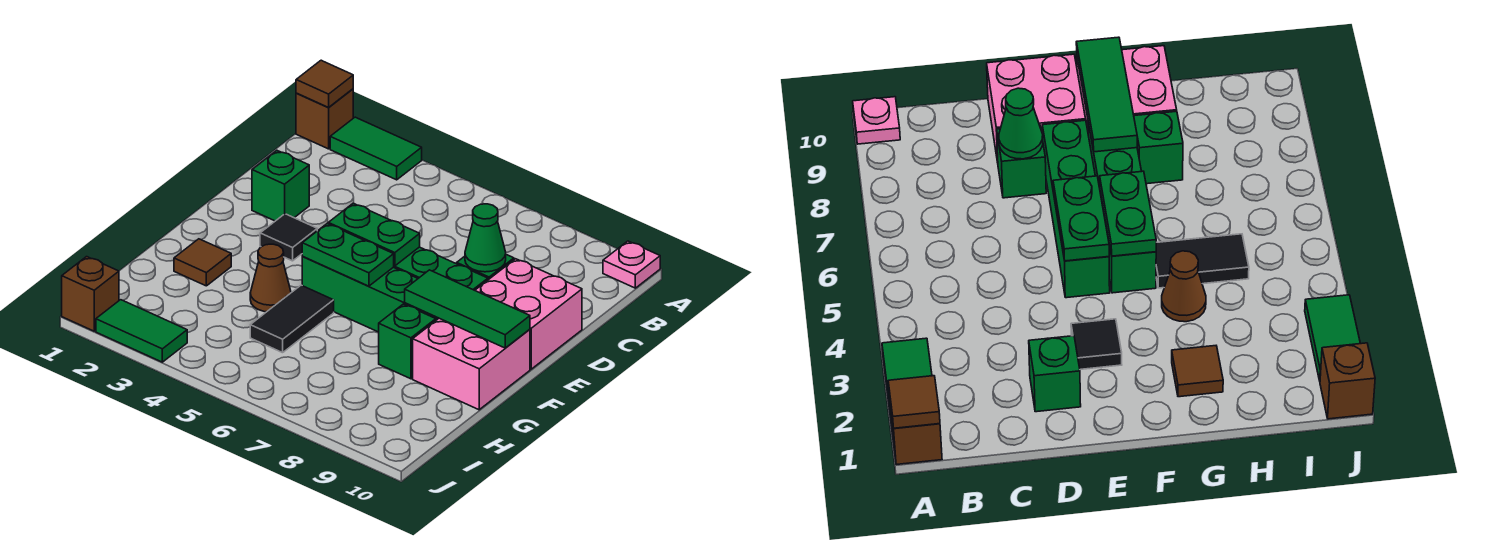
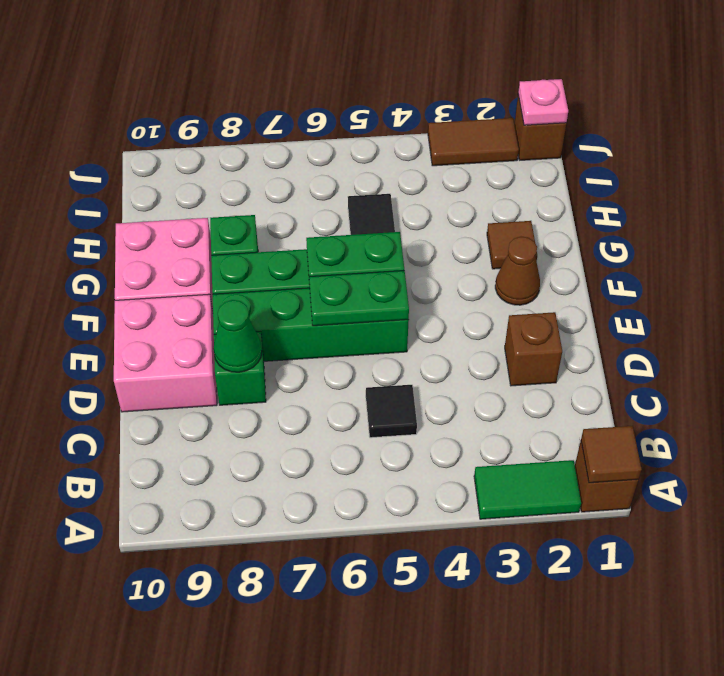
pink 1x1 plate [603,241,660,288] -> pink 1x1 plate moved to [518,79,568,125]
green 1x1 brick [252,151,309,221] -> brown 1x1 brick [505,312,562,386]
black 1x1 tile [260,214,317,261] -> black 1x1 tile moved to [366,385,417,438]
green 1x3 tile [405,270,530,348] -> none
brown 1x1 cone [250,244,291,312] -> brown 1x1 cone moved to [495,237,540,305]
green 1x2 tile [96,300,187,362] -> brown 1x2 tile [428,118,519,166]

